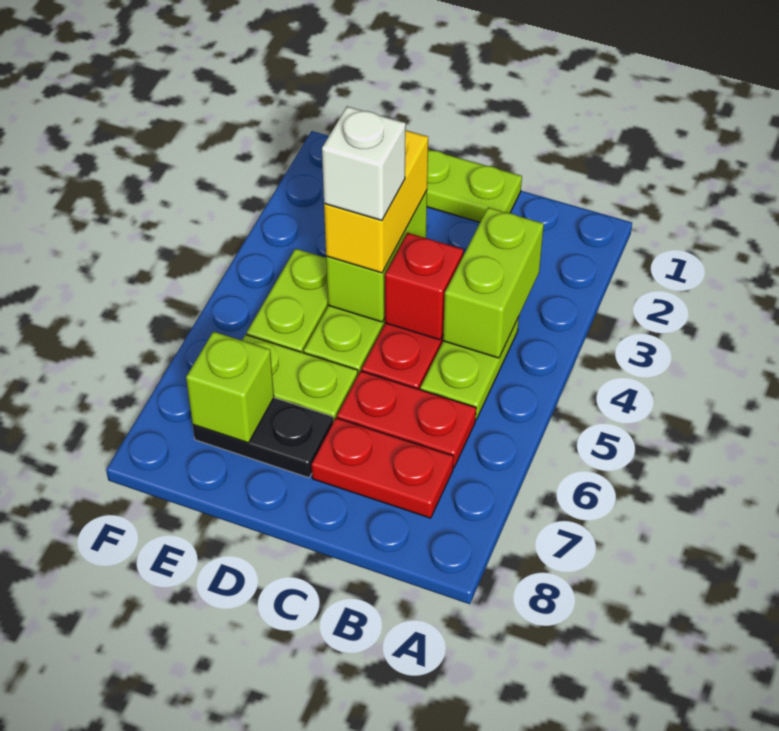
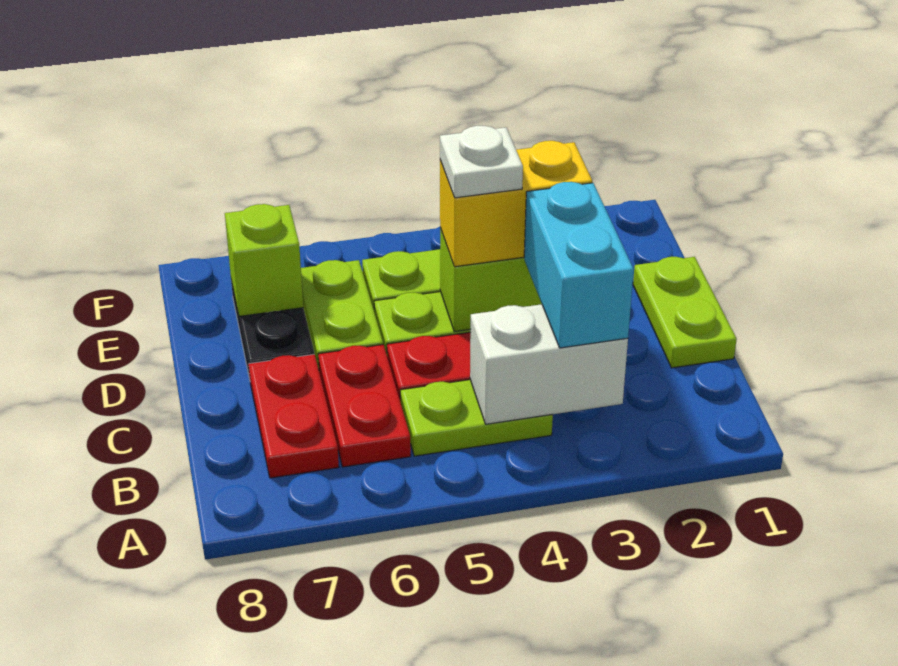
lime 1x2 brick [443,207,544,358] -> white 1x2 brick [470,304,628,424]
none -> cyan 1x2 brick [524,182,634,348]
red 1x1 brick [385,233,463,340] -> none
white 1x1 brick [322,106,406,220] -> white 1x1 plate [440,126,523,198]

